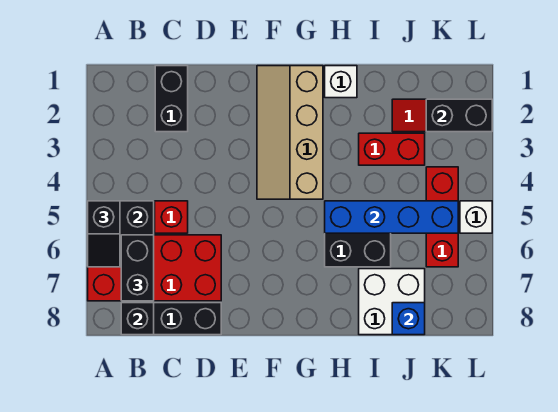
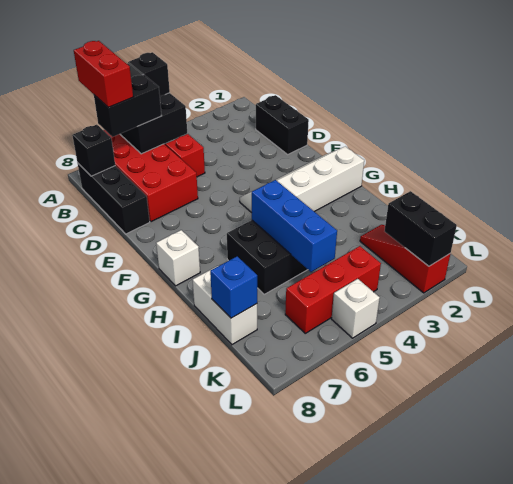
black 1x2 brick [155,66,188,132] -> black 1x2 brick turned to [256,95,309,154]
tan 2x4 slope [257,66,323,199] -> white 2x4 slope [240,147,364,213]
white 1x1 brick [325,66,357,98] -> white 1x1 brick moved to [156,230,200,286]
blue 1x4 brick [325,201,458,233] -> blue 1x3 brick [252,180,337,272]
red 1x2 brick [359,133,425,165] -> red 1x2 brick moved to [74,41,133,107]
white 2x2 brick [359,269,425,335] -> white 1x2 brick [193,266,257,345]

